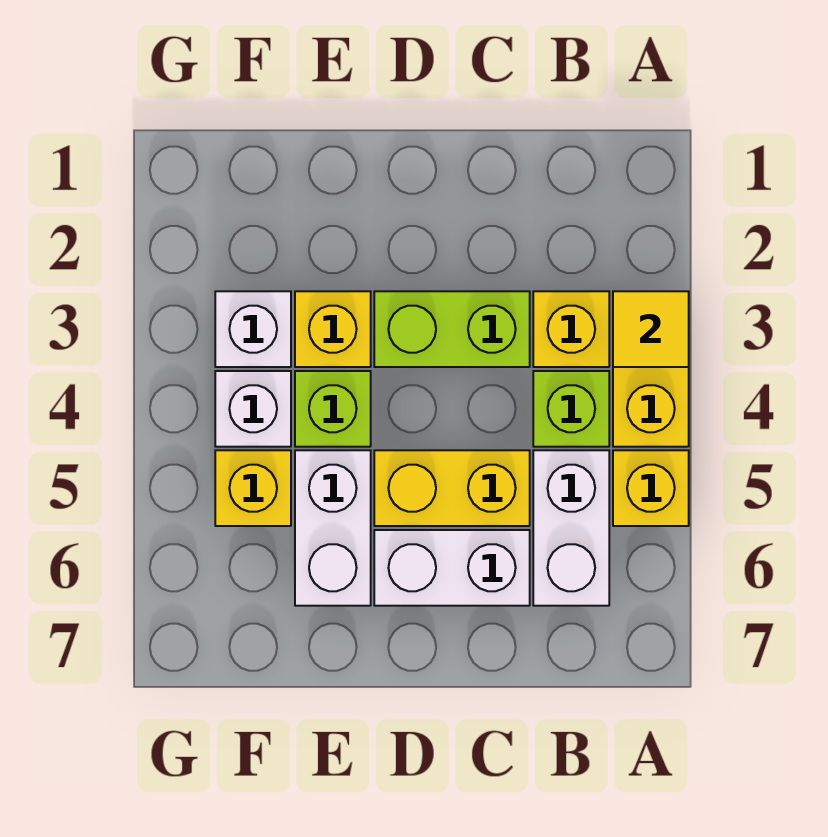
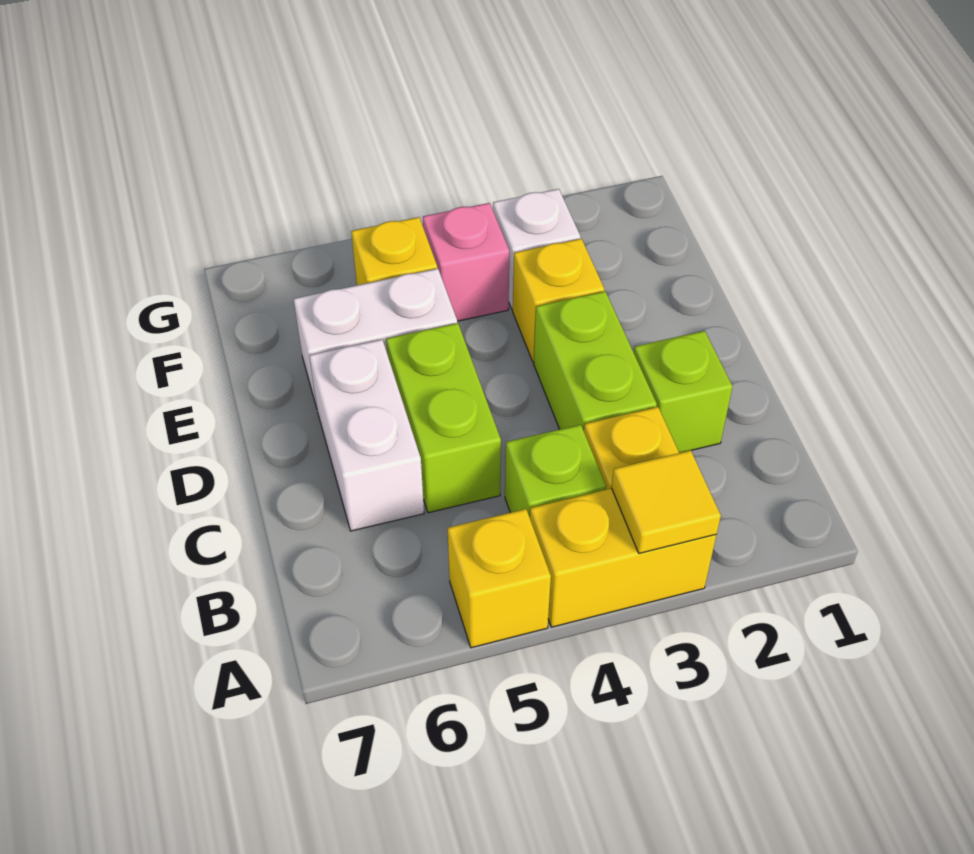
white 1x2 brick [533,450,609,606] -> none
yellow 1x2 brick [374,450,530,526] -> lime 1x2 brick [386,323,501,513]
lime 1x1 brick [295,371,371,447] -> lime 1x1 brick moved to [634,331,733,453]
white 1x1 brick [215,371,291,447] -> pink 1x1 brick [423,203,509,321]

